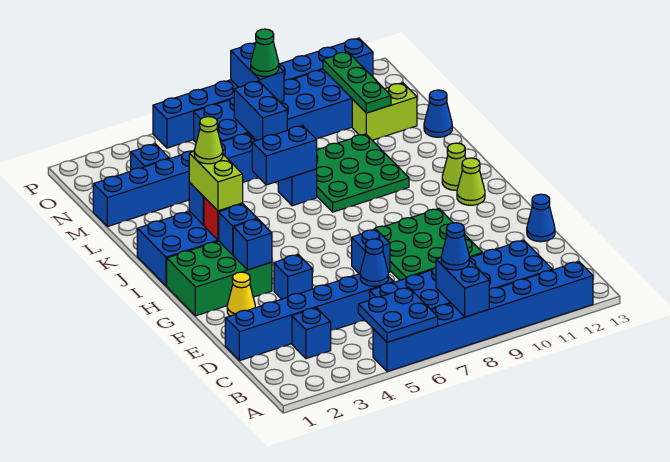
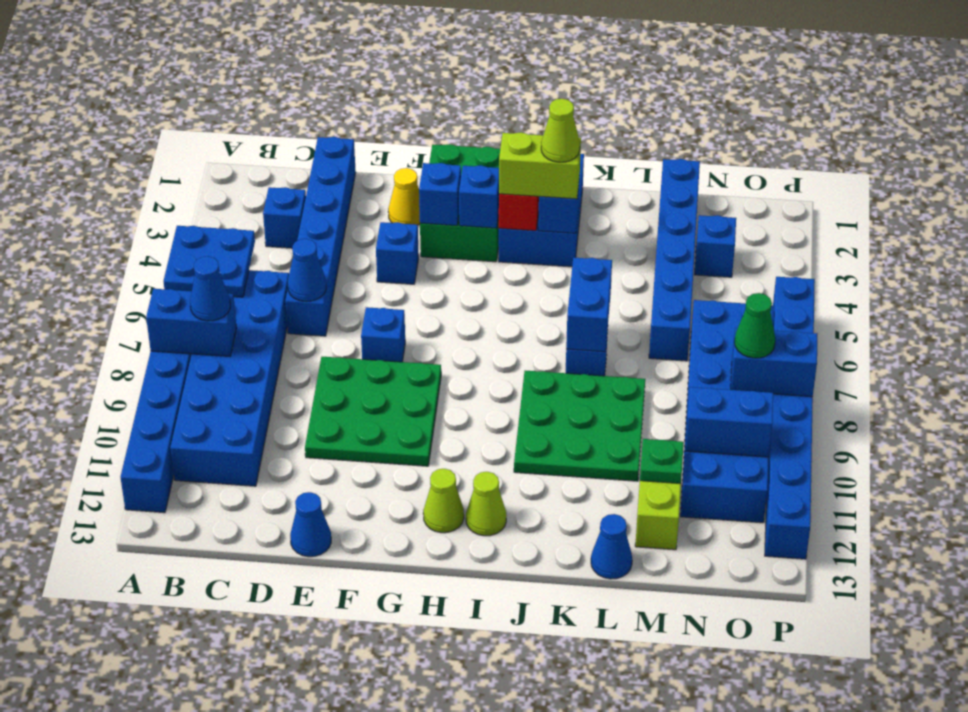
blue 1x2 brick [234,81,287,140] -> blue 1x2 brick moved to [685,387,773,457]
green 1x3 plate [323,52,391,113] -> green 1x1 plate [640,439,684,484]

